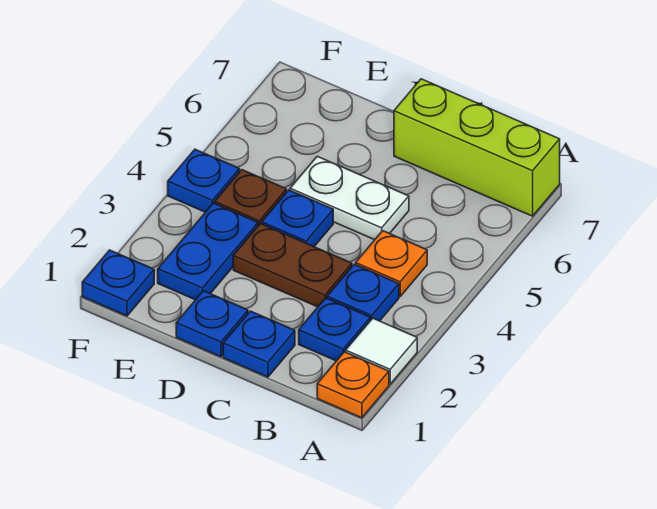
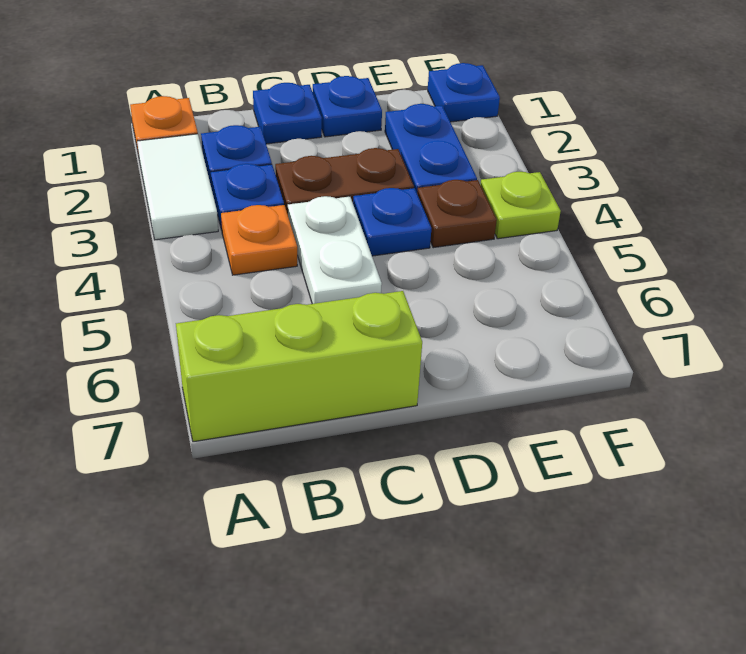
white 1x1 tile [346,318,417,384] -> white 1x2 tile [137,134,218,240]
white 1x2 plate [290,156,409,240] -> white 1x2 plate turned to [288,196,382,304]
blue 1x1 plate [168,149,240,212] -> lime 1x1 plate [480,172,561,239]

